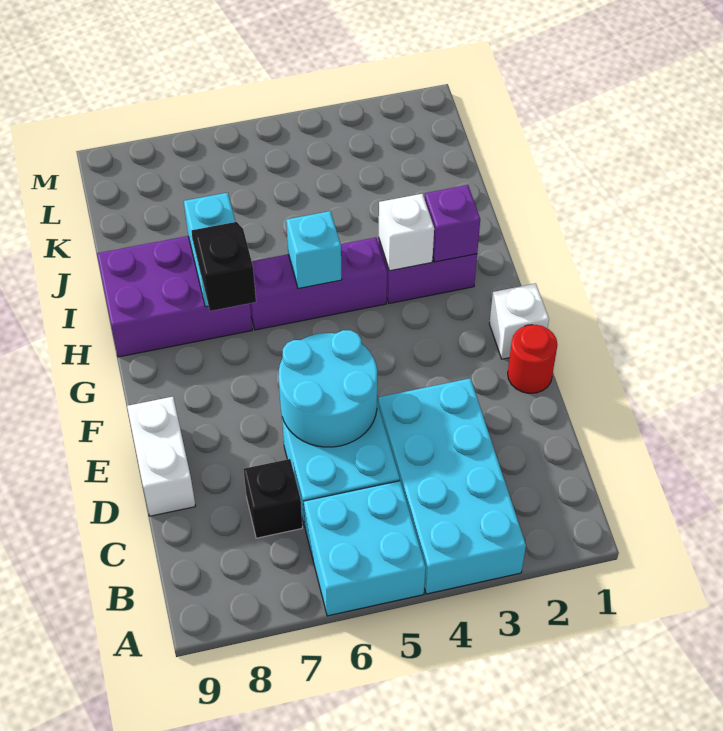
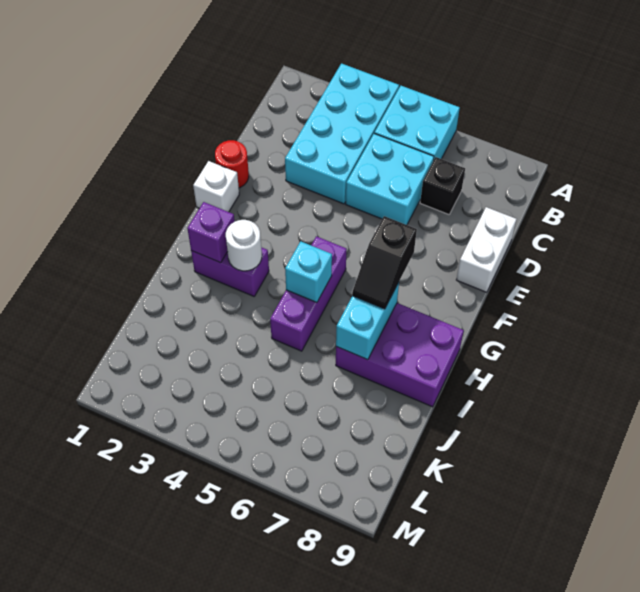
cyan 2x2 round brick [278,330,377,447] -> none
white 1x1 brick [379,194,434,271] -> white 1x1 round brick [226,220,262,271]
purple 1x3 brick [250,238,387,330] -> purple 1x3 brick turned to [270,236,347,351]

